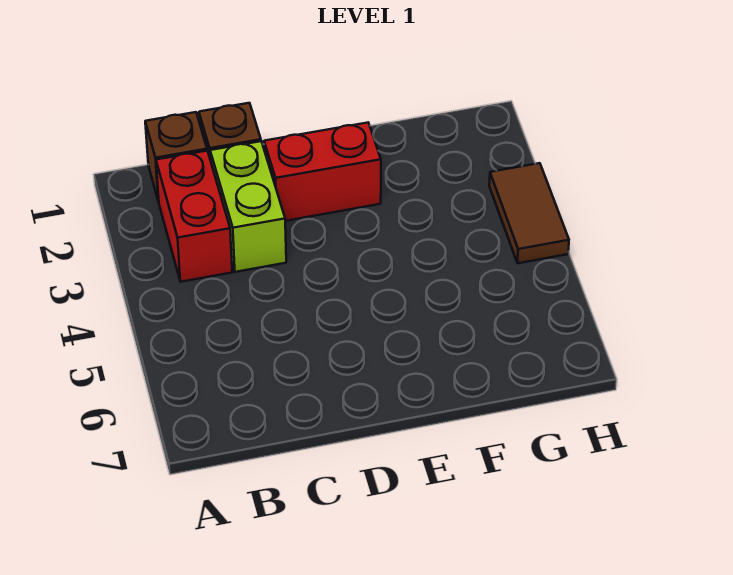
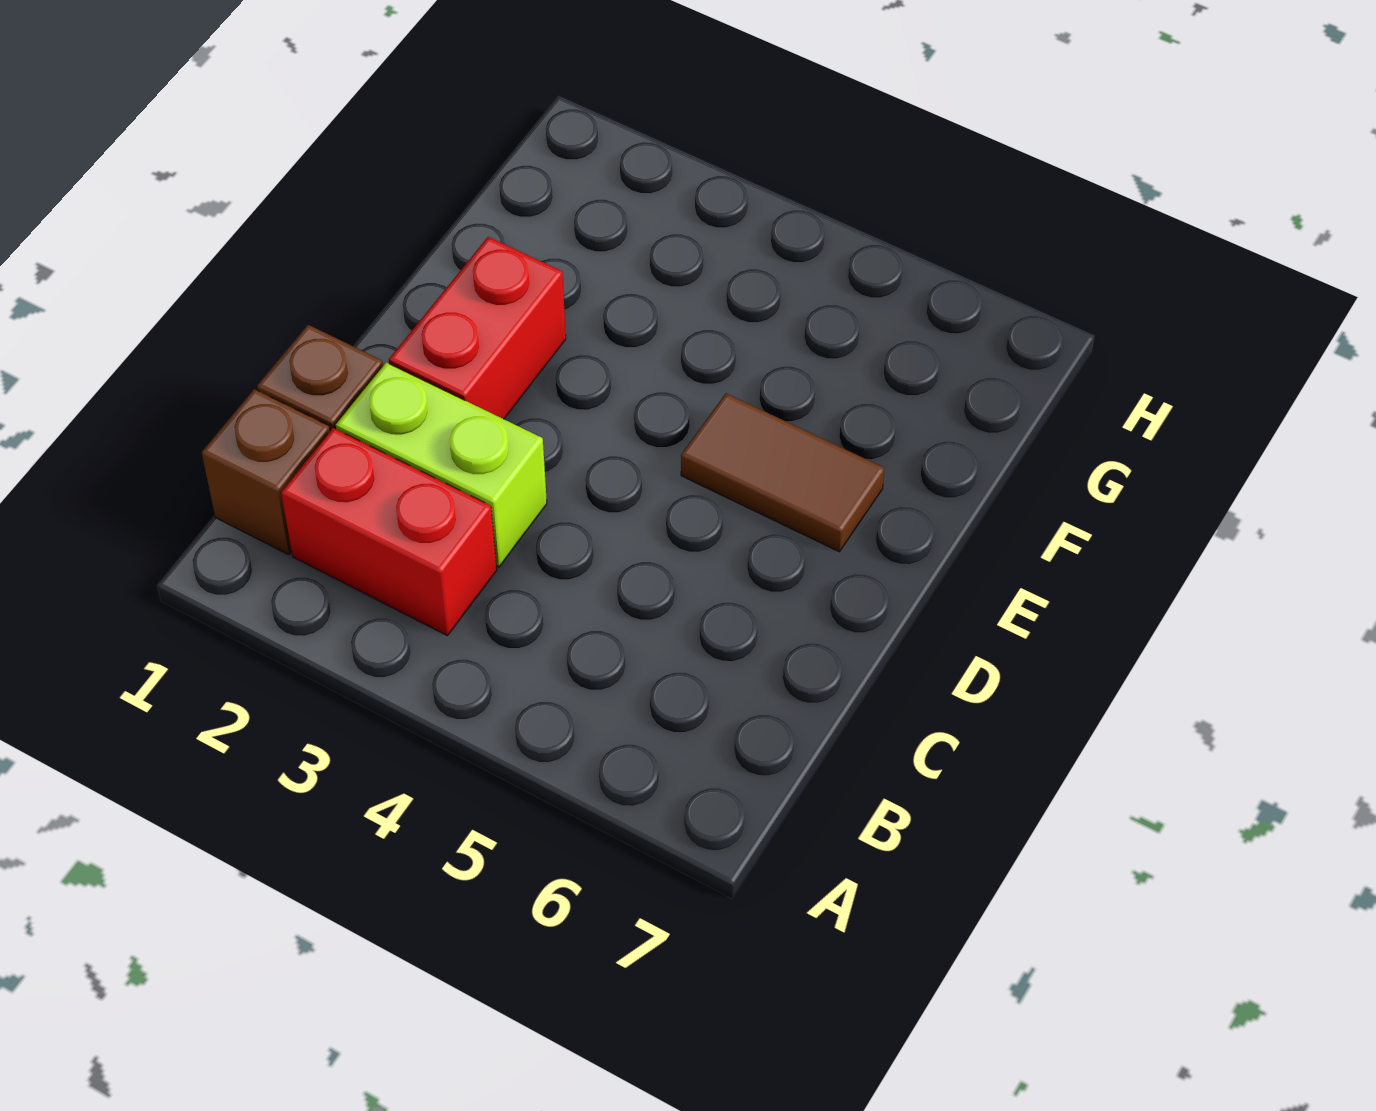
brown 1x2 tile [489,163,569,263] -> brown 1x2 tile moved to [681,393,884,552]

